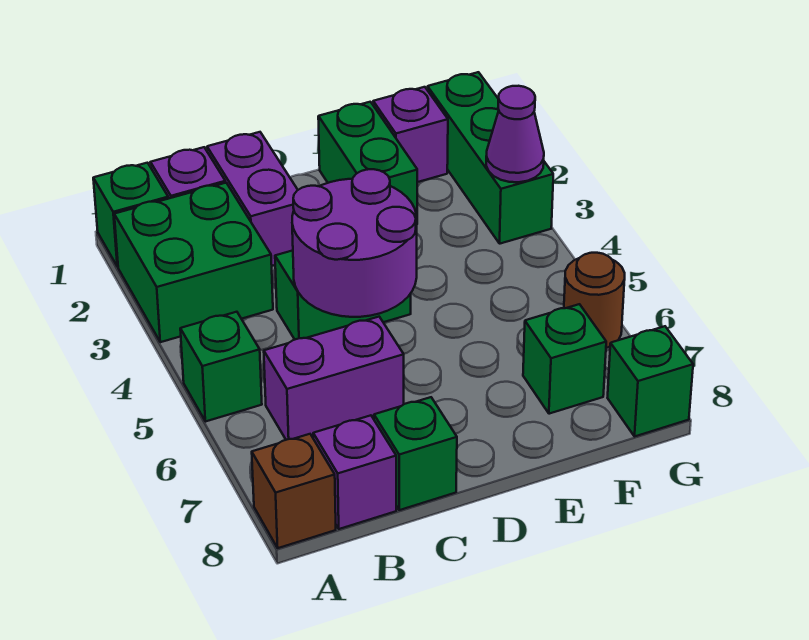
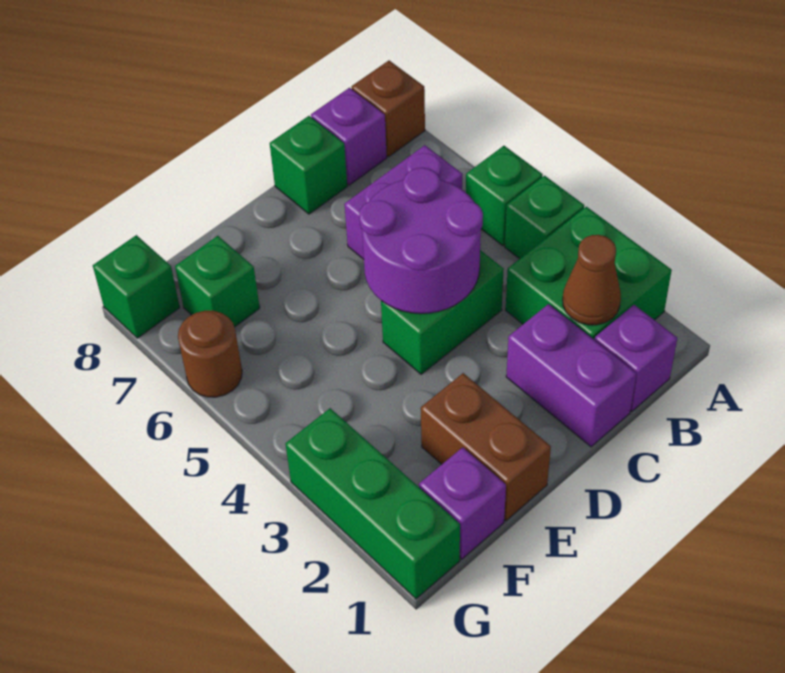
green 1x1 brick [93,163,168,267] -> green 1x1 brick moved to [505,176,584,259]
none -> brown 1x1 cone [563,235,621,325]
green 1x2 brick [318,102,417,215] -> brown 1x2 brick [421,373,551,521]
purple 1x1 cone [486,86,544,182] -> none

